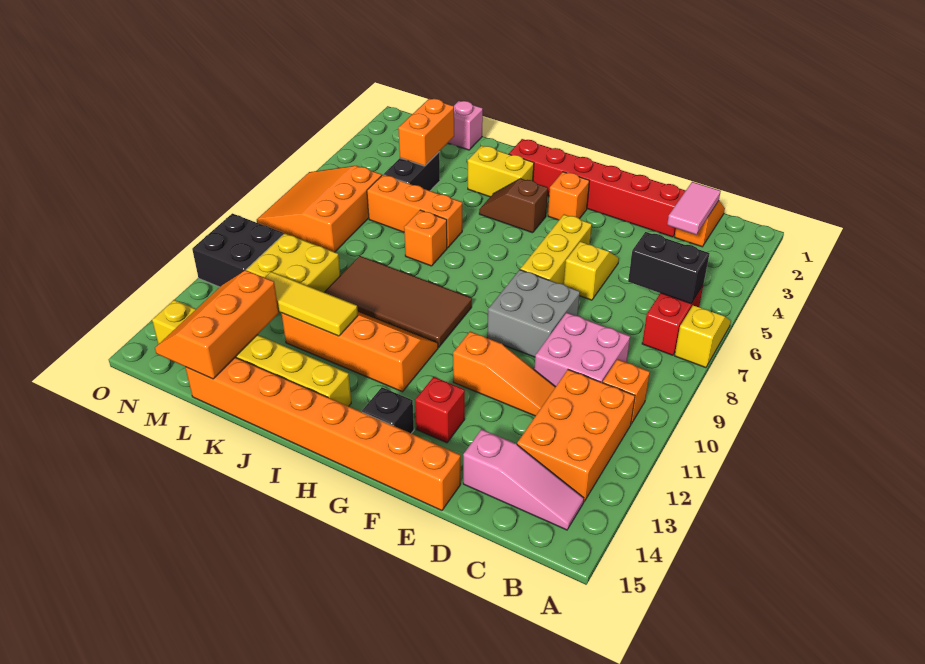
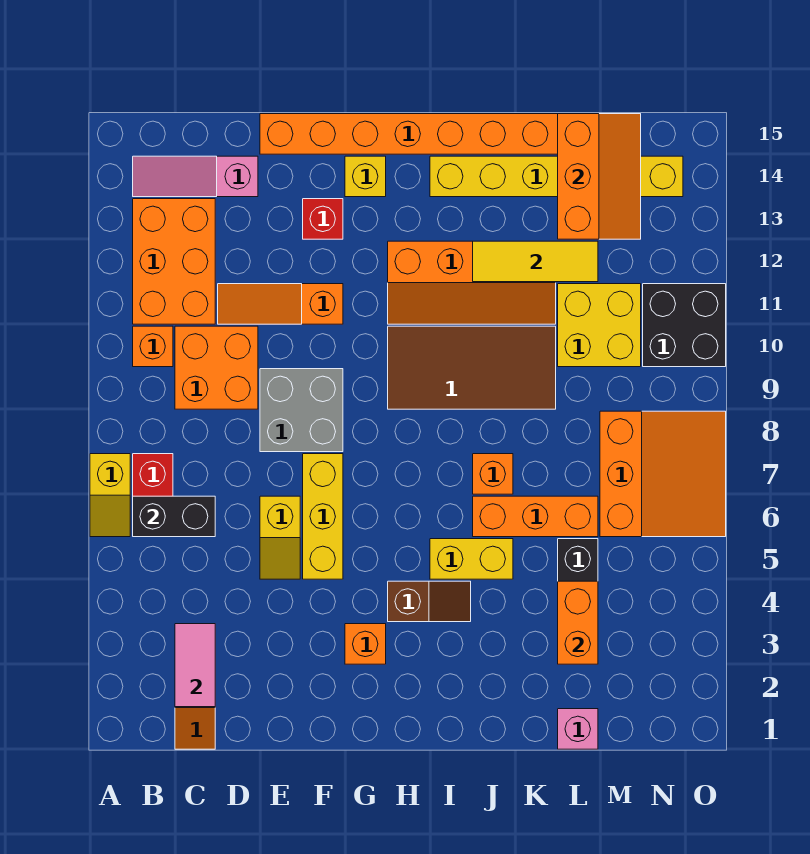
pink 2x2 brick [534,313,630,387] -> orange 2x2 brick [175,326,258,409]
red 1x6 brick [509,139,686,237] -> none
black 1x1 brick [362,387,414,433] -> yellow 1x1 brick [345,156,386,197]
yellow 1x2 brick [468,146,534,197] -> yellow 1x2 brick moved to [430,539,513,579]

